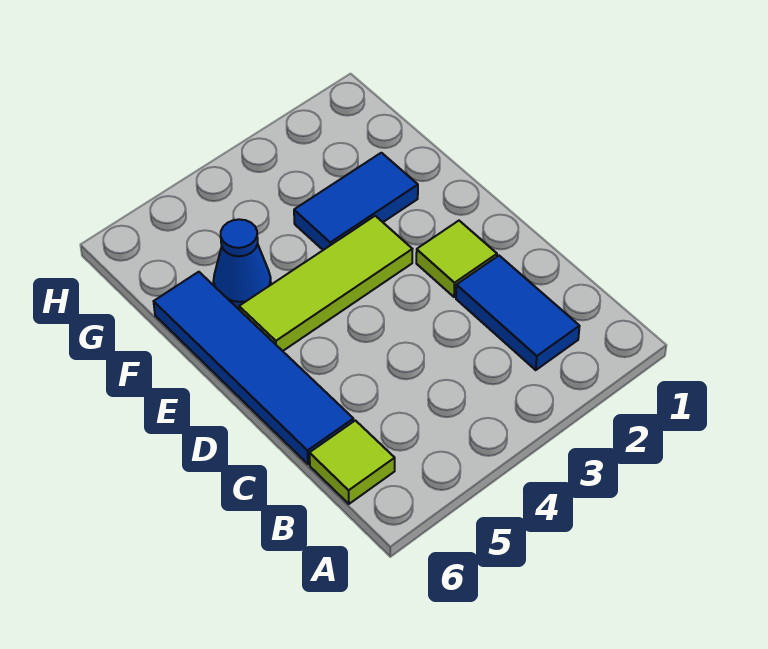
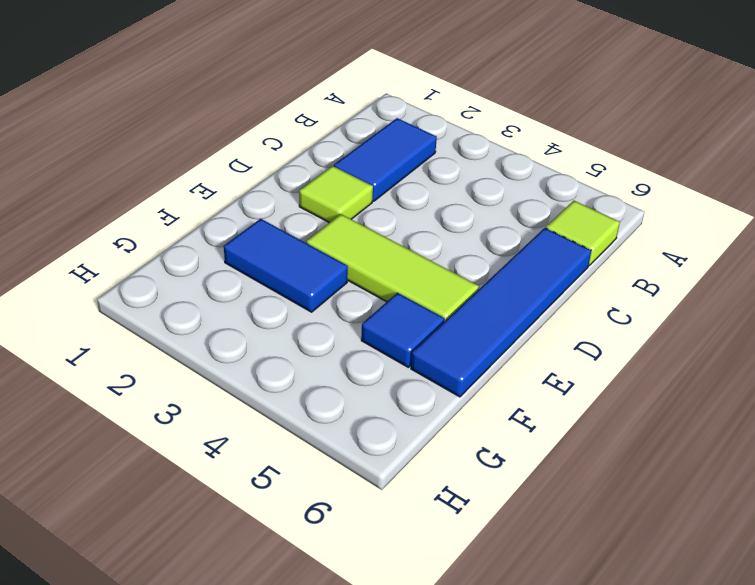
blue 1x1 cone [213,219,271,309] -> blue 1x1 tile [361,293,444,367]

